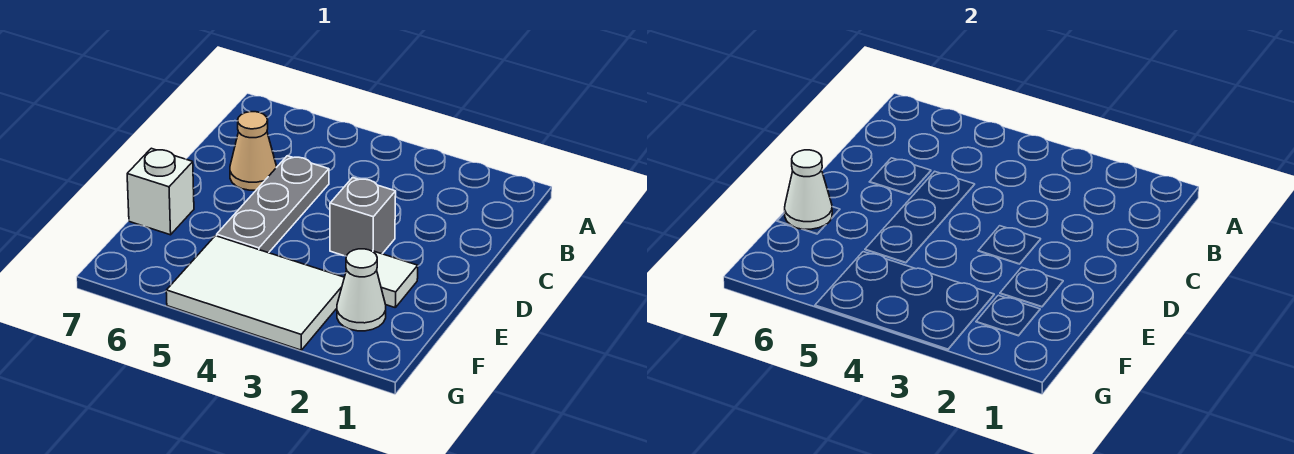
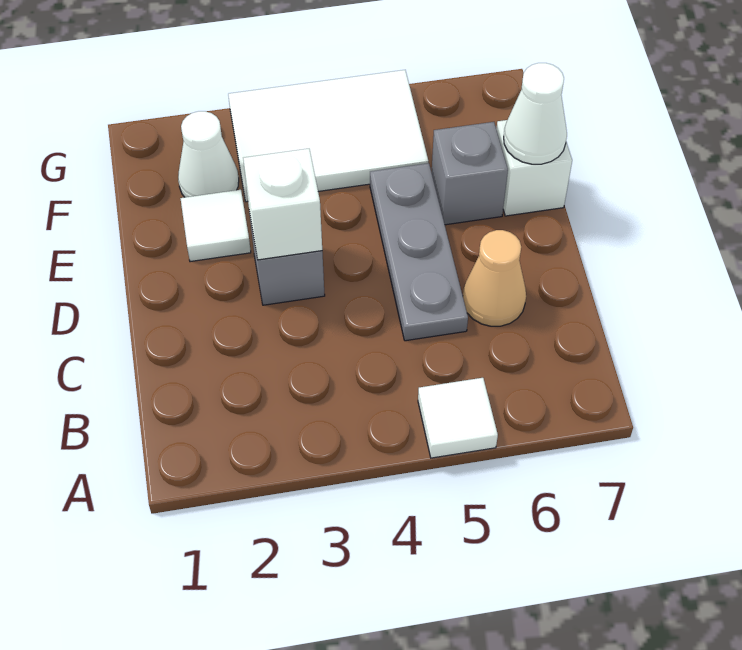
none -> white 1x1 tile [418,378,498,458]
none -> white 1x1 brick [243,149,322,260]
none -> grey 1x1 brick [432,122,508,225]

